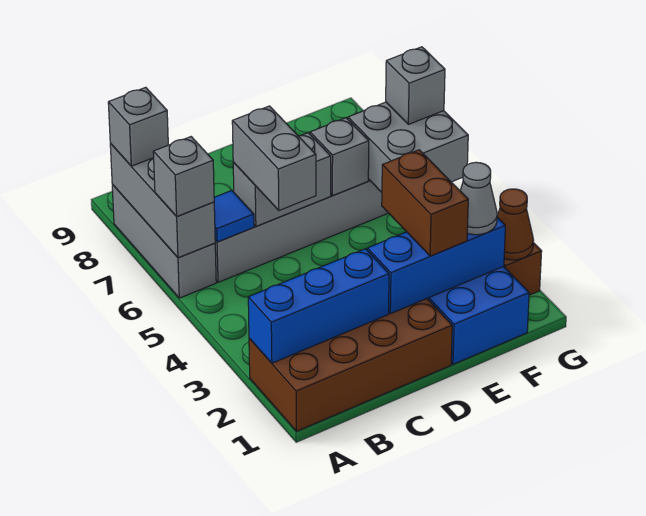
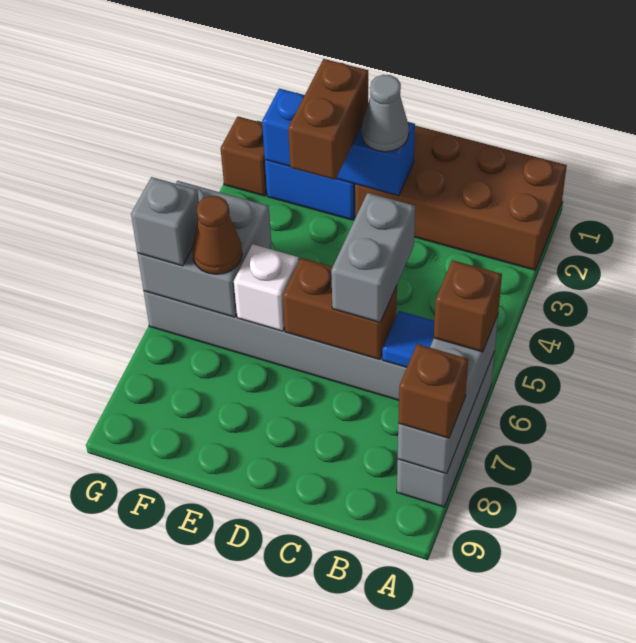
blue 1x3 brick [248,249,389,363] -> none
grey 1x1 brick [153,137,214,216] -> brown 1x1 brick [434,260,502,352]
grey 1x1 brick [108,87,168,166] -> brown 1x1 brick [398,344,468,438]
grey 1x2 brick [233,133,331,226] -> brown 1x2 brick [283,258,397,359]
grey 1x1 brick [310,118,369,196] -> white 1x1 brick [234,244,299,331]
grey 1x1 cone [460,162,497,235] -> grey 1x1 cone moved to [361,75,409,152]
brown 1x1 cone [497,189,533,260] -> brown 1x1 cone moved to [192,196,242,274]

